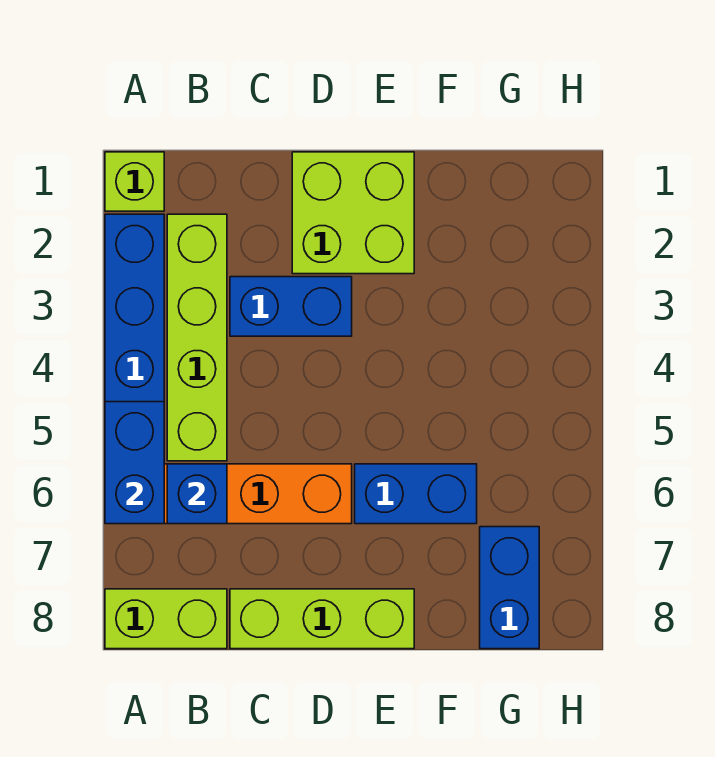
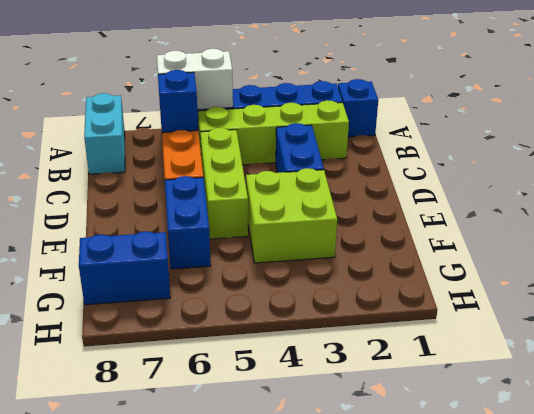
lime 1x1 brick [105,152,164,211] -> blue 1x1 brick [338,79,378,137]
blue 1x2 brick [105,402,164,524] -> white 1x2 brick [157,49,233,110]
lime 1x2 brick [105,589,227,649] -> cyan 1x2 brick [84,93,125,174]
lime 1x3 brick [230,589,414,649] -> lime 1x3 brick moved to [200,128,248,239]
lime 2x2 brick [292,152,414,274] -> lime 2x2 brick moved to [246,168,337,263]

